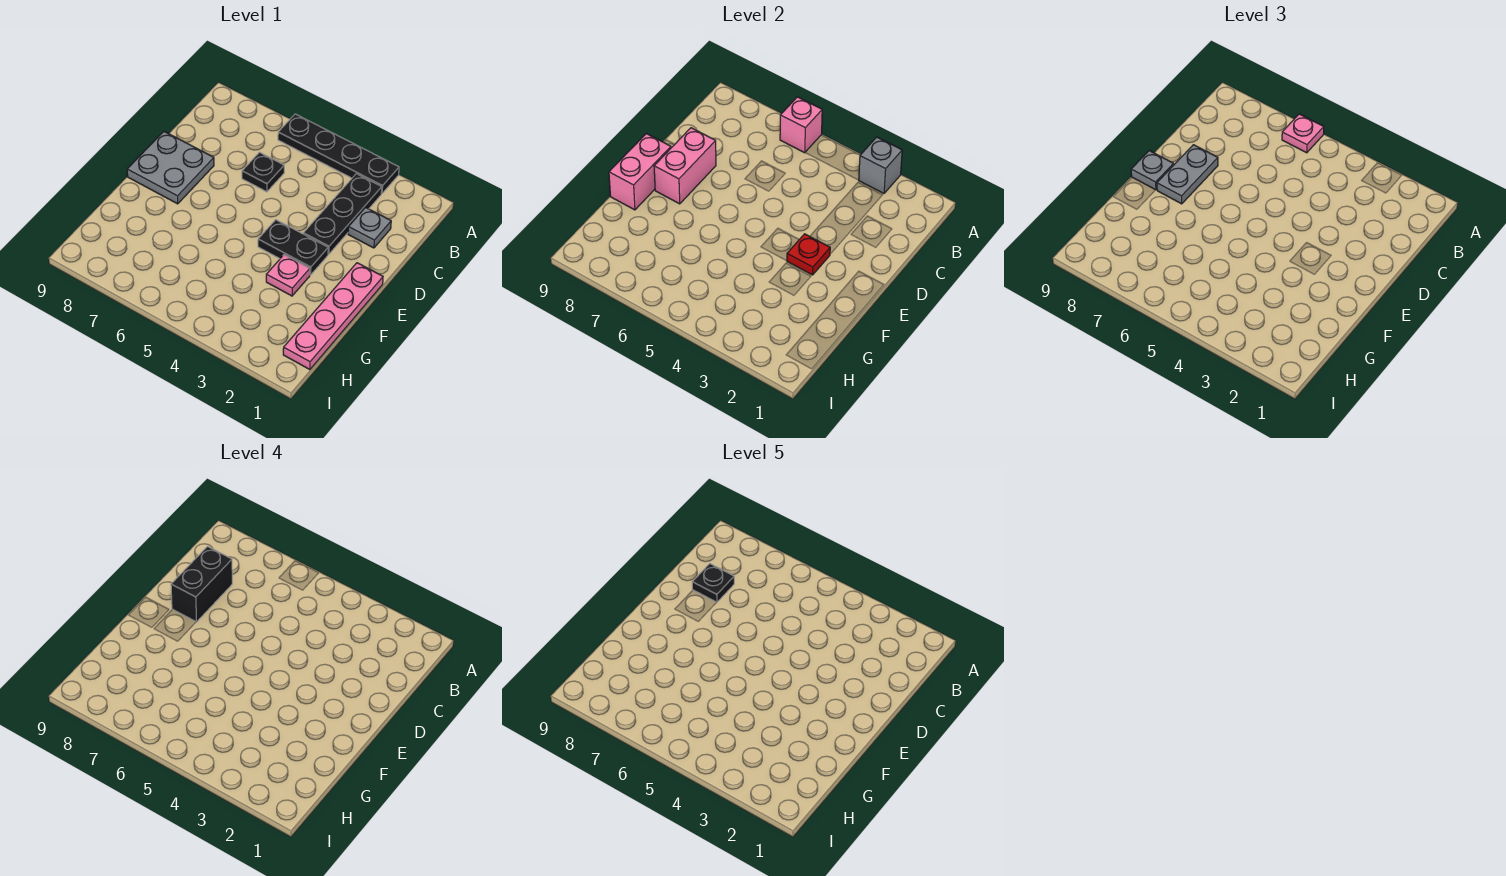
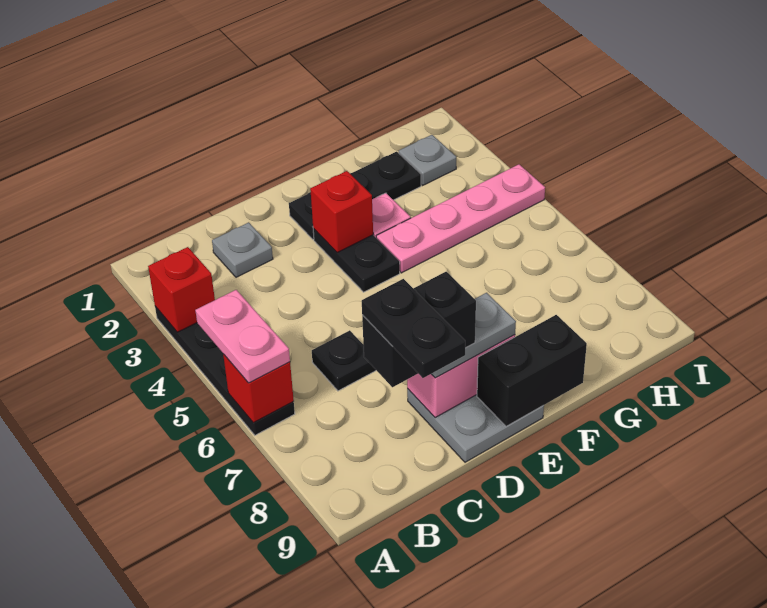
grey 1x1 brick [859,137,902,193] -> red 1x1 brick [148,247,215,332]
pink 1x1 brick [780,97,822,153] -> red 1x1 brick [223,354,294,423]
pink 1x1 plate [1282,114,1324,153] -> pink 1x2 plate [195,290,290,383]
black 1x3 plate [303,174,382,254] -> black 1x3 plate moved to [289,152,421,239]
black 1x1 plate [692,564,734,603] -> black 1x2 plate [362,279,465,378]
pink 1x4 plate [283,263,383,370] -> pink 1x4 plate moved to [376,164,545,273]
red 1x1 plate [787,234,830,275] -> red 1x1 brick [310,171,373,253]
pink 1x2 brick [609,134,671,210] -> black 1x2 brick [477,315,587,427]
grey 1x1 plate [1131,151,1174,190] -> grey 1x1 plate moved to [399,135,456,185]

